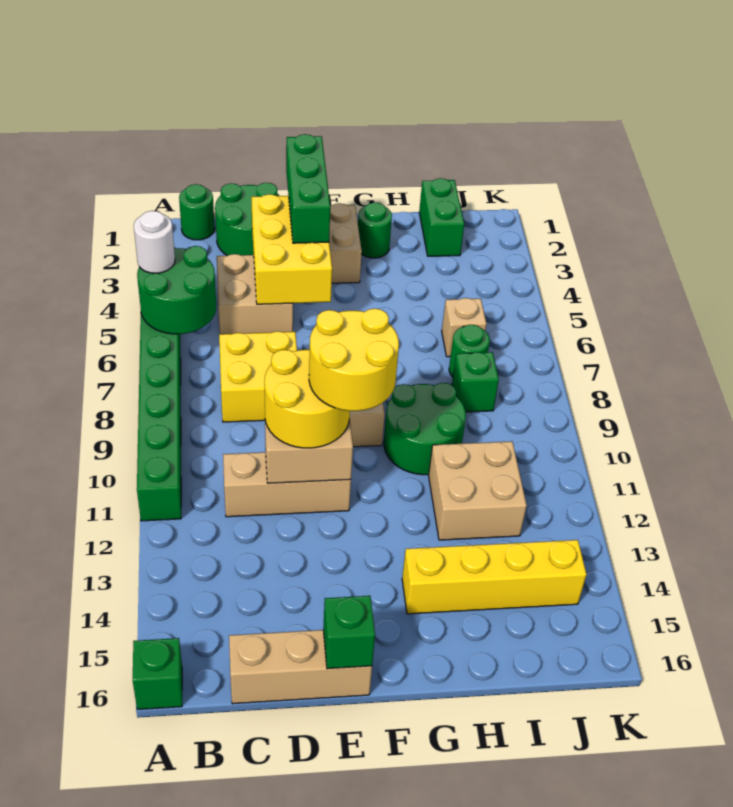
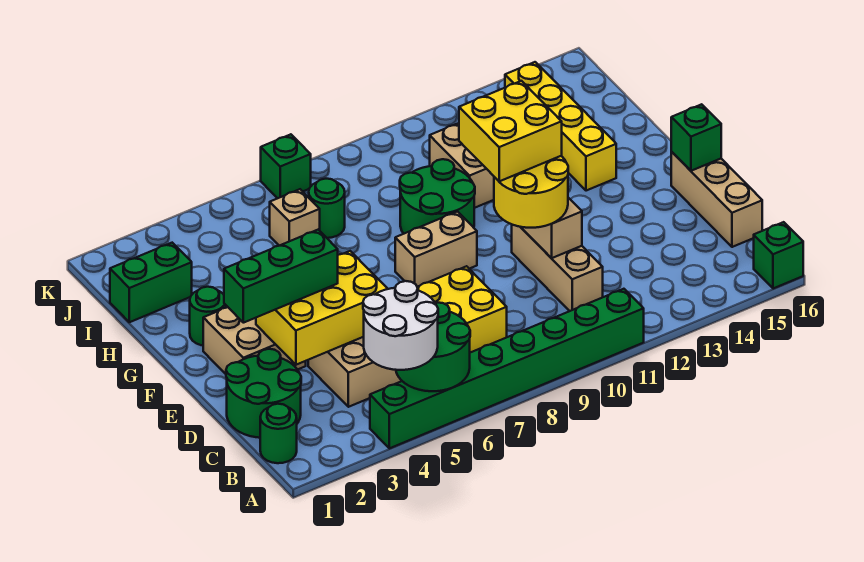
white 1x1 round brick [134,211,175,273] -> white 2x2 round brick [363,281,438,370]
yellow 2x2 round brick [309,309,399,411] -> yellow 2x2 brick [459,81,562,181]
green 1x1 brick [452,352,499,412] -> green 1x1 brick moved to [261,134,311,198]

